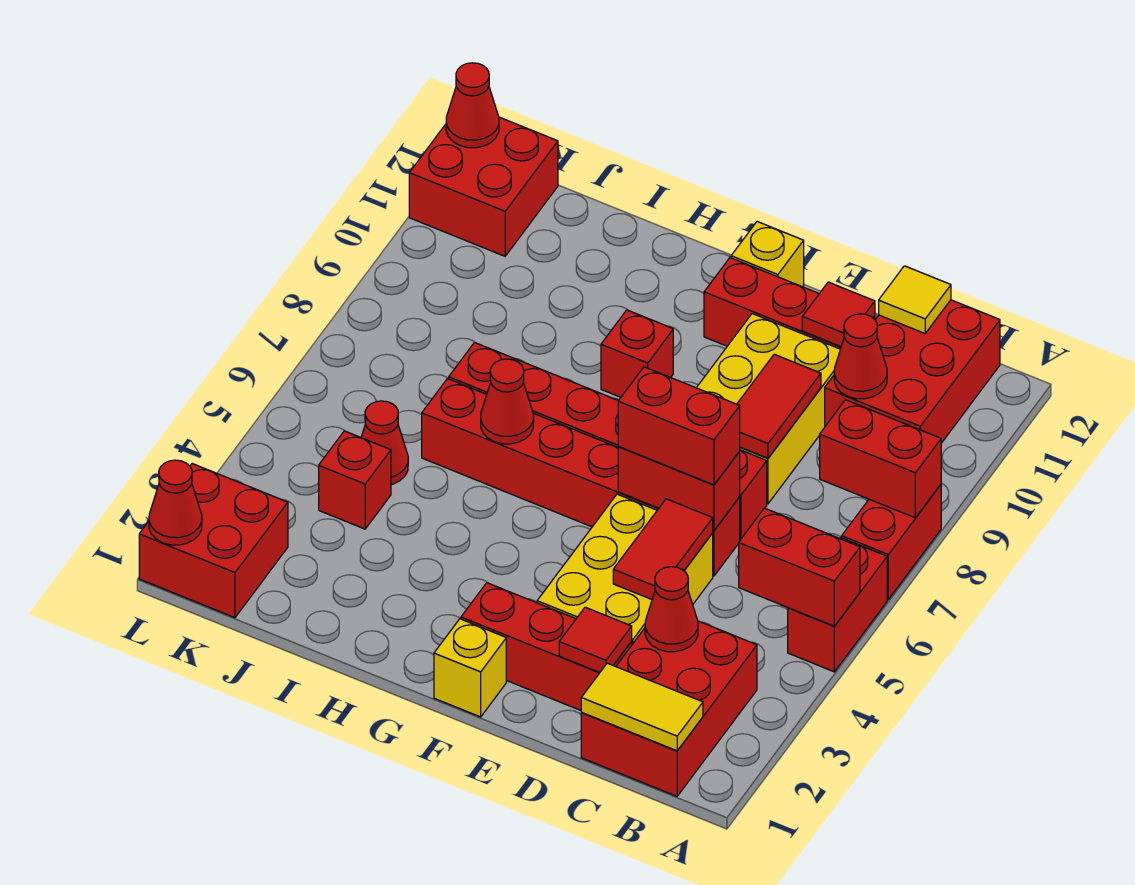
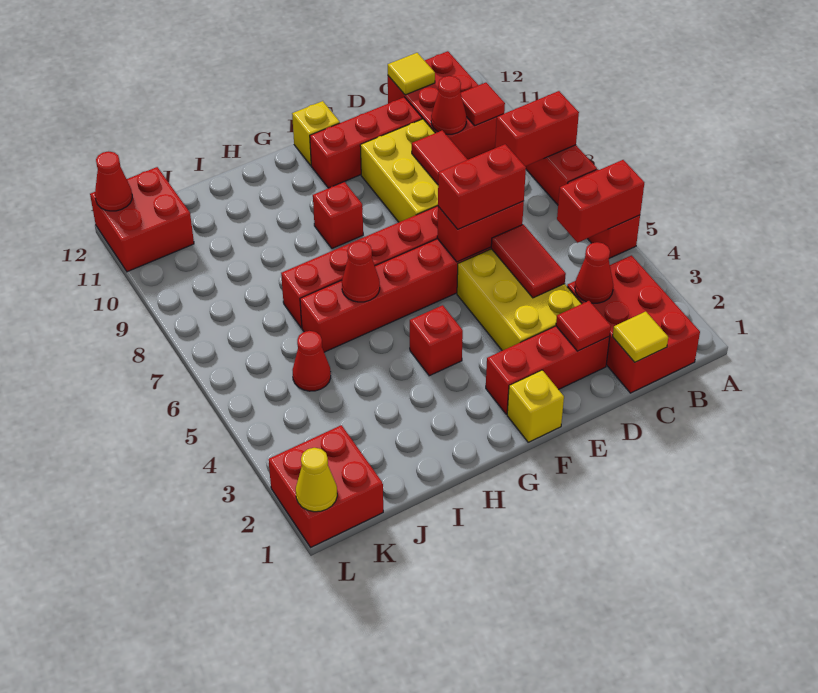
yellow 1x2 tile [581,663,703,751] -> yellow 1x1 tile [613,312,668,362]
red 1x1 tile [802,282,875,347] -> red 1x1 tile moved to [461,83,505,126]
red 1x1 brick [319,431,391,529] -> red 1x1 brick moved to [410,305,463,376]
red 1x1 cone [149,460,202,545] -> yellow 1x1 cone [296,448,337,512]

